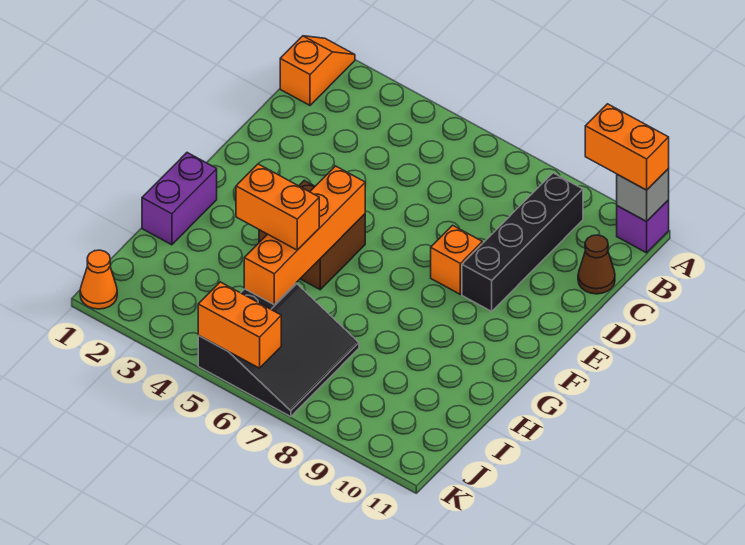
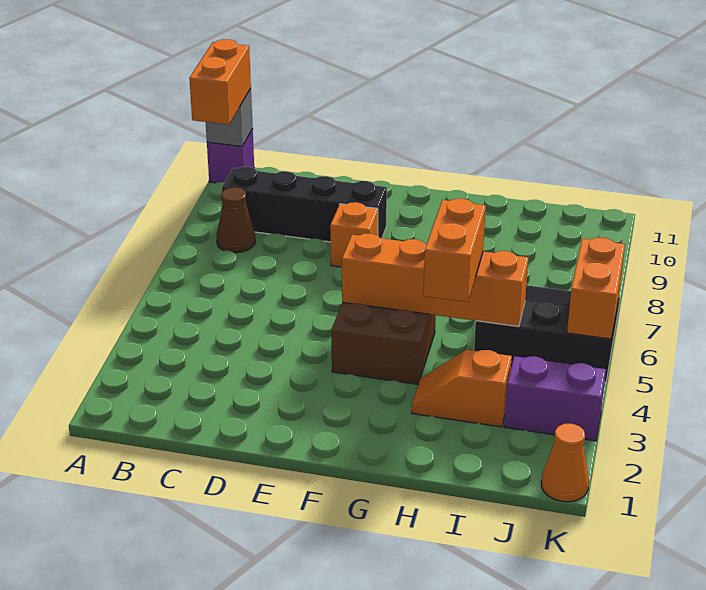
orange 1x2 slope [280,36,355,105] -> orange 1x2 slope moved to [412,350,512,427]
brown 1x1 cone [578,235,615,294] -> brown 1x1 cone moved to [217,187,255,253]
purple 1x2 brick [142,153,217,245] -> purple 1x2 brick moved to [504,356,606,441]

